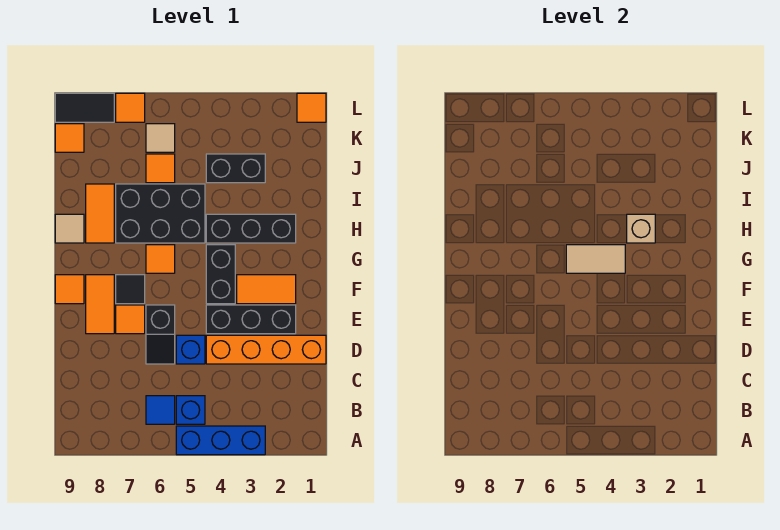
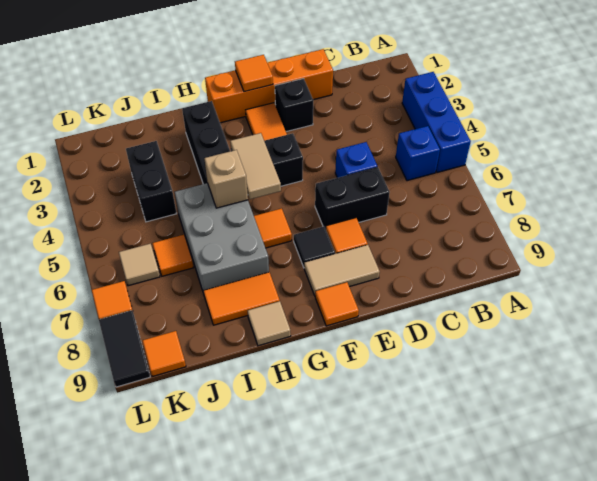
blue 1x1 tile [146,396,175,424] -> none
orange 1x4 brick [206,335,326,364] -> orange 1x4 brick turned to [205,49,333,123]
black 1x2 slope [146,305,175,364] -> black 1x2 brick [315,167,390,229]
black 1x3 brick [206,305,296,334] -> black 1x1 brick [275,79,313,132]
orange 1x2 tile [86,275,114,334] -> tan 1x2 tile [304,245,380,295]
tan 1x1 brick [627,214,655,243] -> tan 1x1 brick moved to [204,150,248,208]
black 2x3 brick [116,184,205,243] -> grey 2x3 brick [175,183,269,294]
orange 1x1 tile [297,93,326,122] -> orange 1x1 tile moved to [235,55,273,92]

